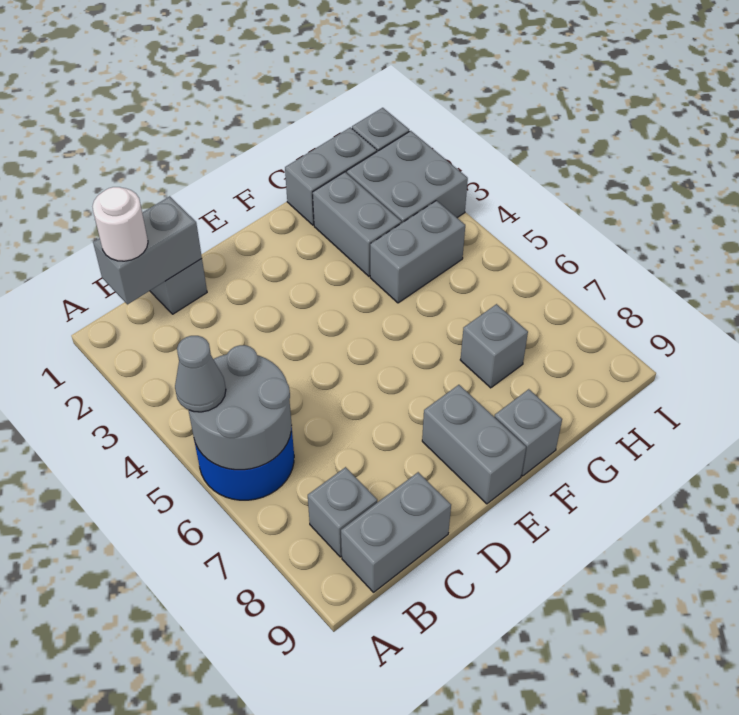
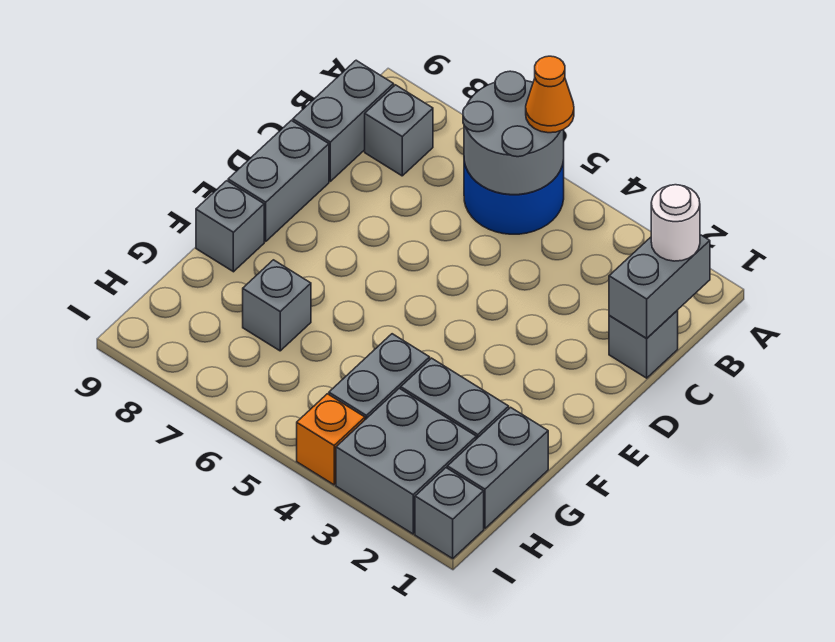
grey 1x1 cone [175,336,226,412] -> orange 1x1 cone [526,56,574,133]
grey 1x2 brick [422,385,526,504] -> grey 1x2 brick turned to [228,120,329,241]
none -> orange 1x1 brick [297,394,365,485]

